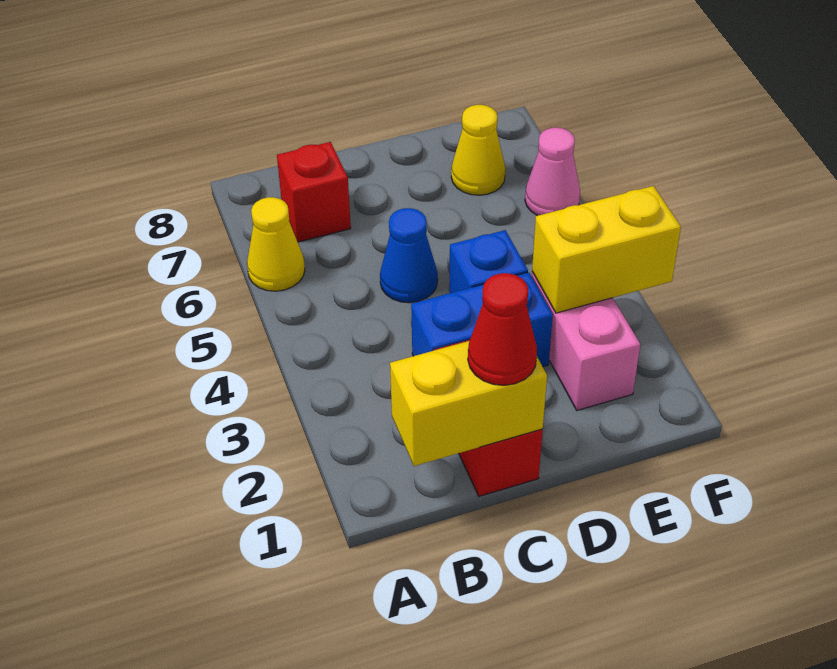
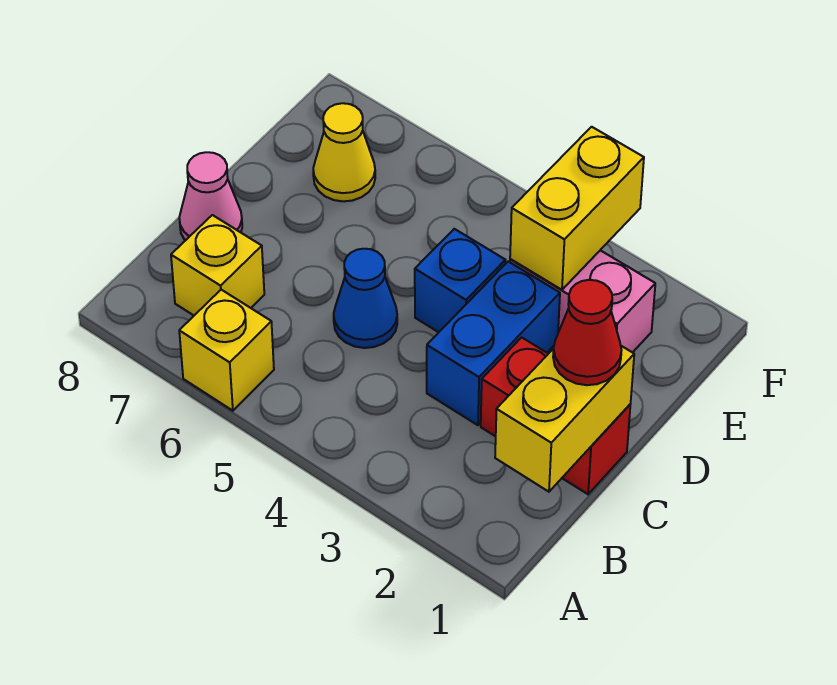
yellow 1x1 cone [247,197,305,291] -> yellow 1x1 brick [179,290,274,411]
red 1x1 brick [277,142,351,242] -> yellow 1x1 brick [171,215,264,315]
pink 1x1 cone [525,128,580,216] -> pink 1x1 cone moved to [179,152,242,241]

